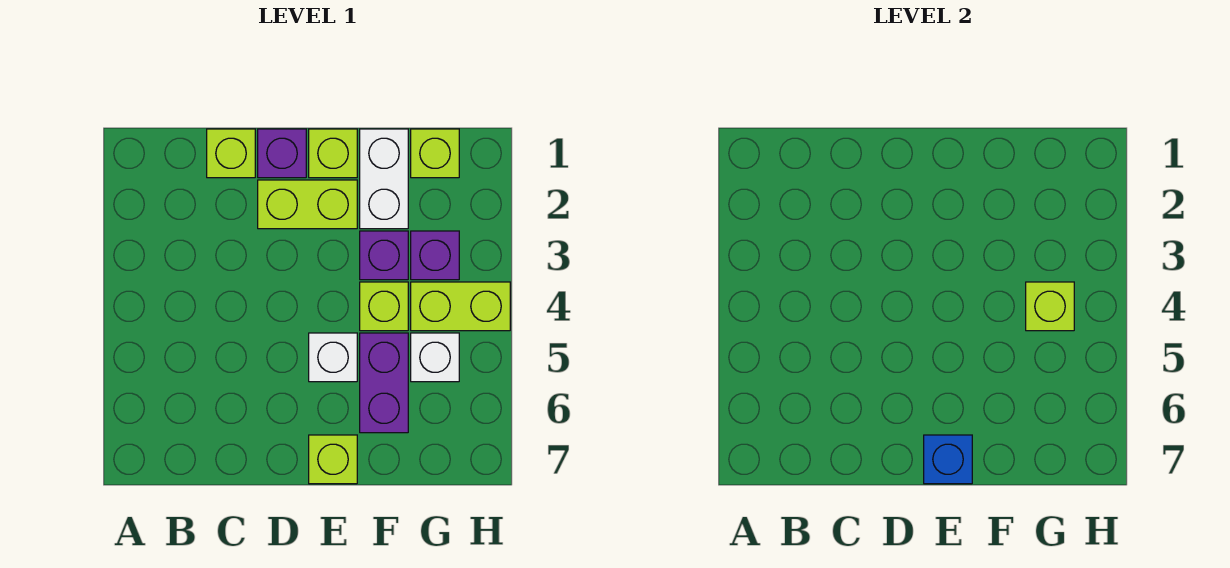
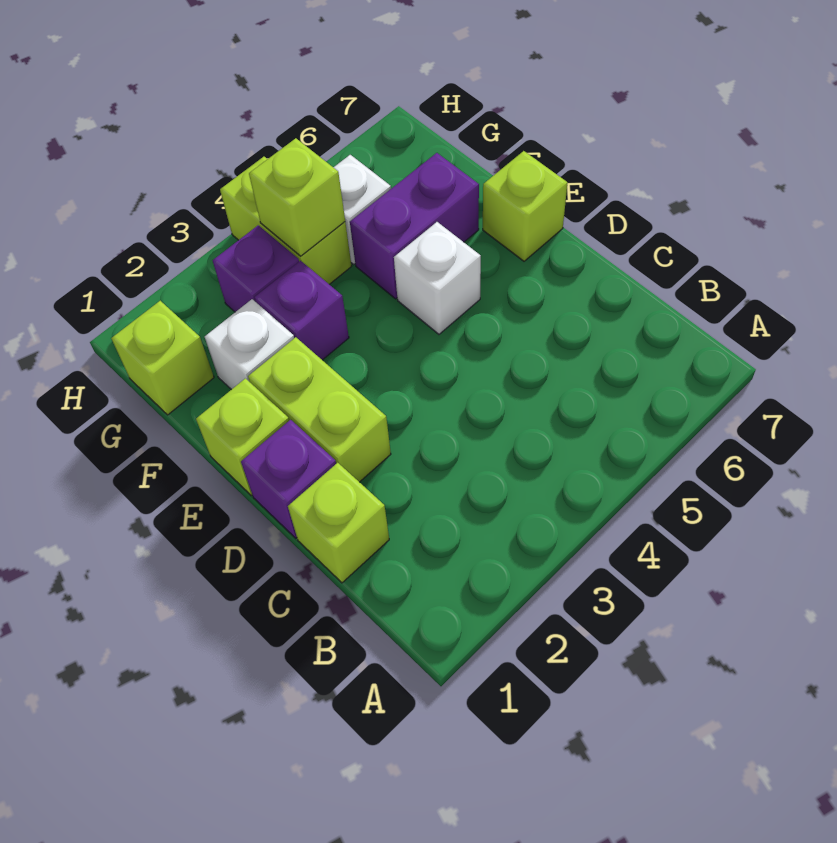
blue 1x1 brick [924,435,972,484] -> none
white 1x2 brick [360,129,408,229] -> white 1x1 brick [205,299,294,390]
lime 1x1 brick [360,282,408,331] -> none

